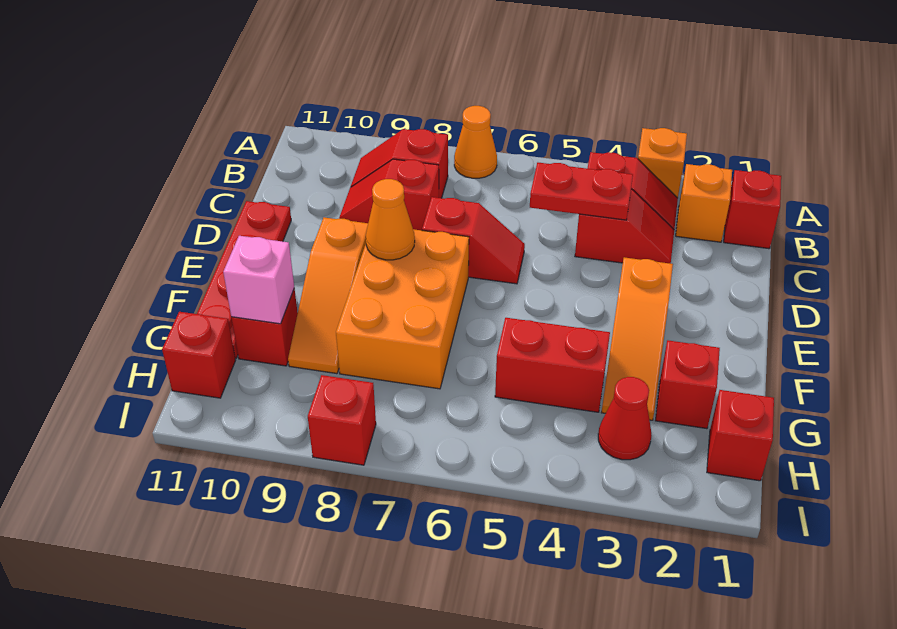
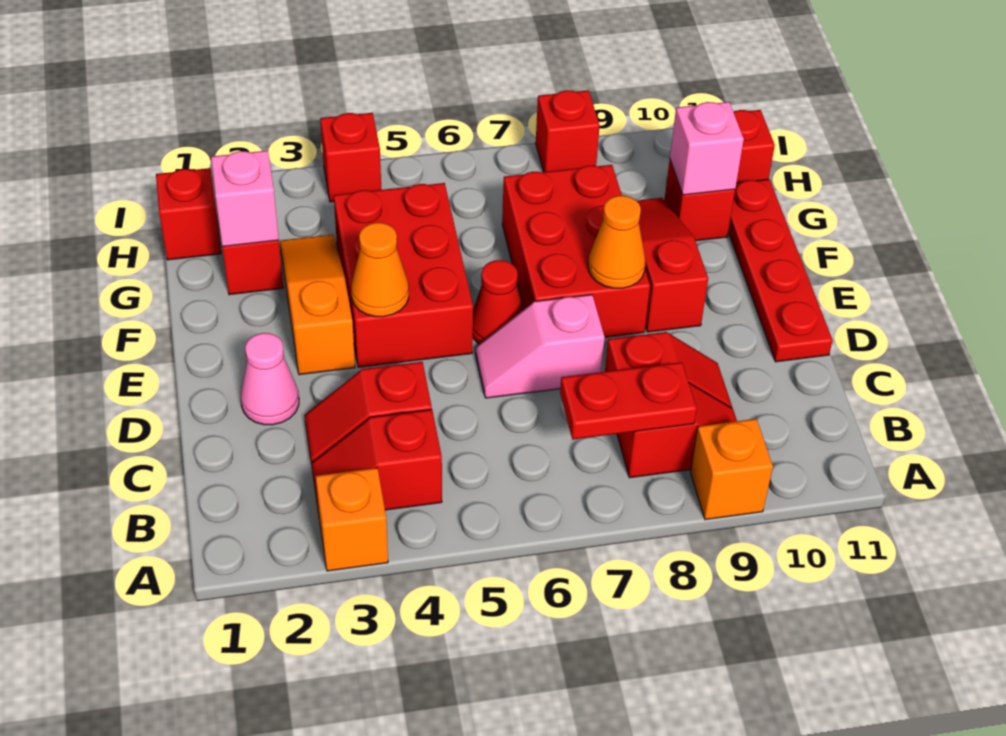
orange 1x1 cone [454,106,497,178] -> orange 1x1 cone moved to [351,223,409,317]
red 1x1 brick [724,170,781,249] -> red 1x1 brick moved to [320,113,381,202]
orange 1x1 brick [676,164,732,242] -> orange 1x1 brick moved to [690,419,773,520]
red 1x2 plate [530,163,633,220] -> red 1x2 plate moved to [560,362,697,440]
none -> pink 1x1 cone [241,333,299,425]
red 1x2 slope [422,197,525,284] -> pink 1x2 slope [476,295,605,398]
orange 2x3 brick [336,229,469,389] -> red 2x3 brick [502,165,650,337]
orange 1x3 slope [288,217,368,374] -> red 1x3 slope [637,198,708,332]
none -> pink 1x1 brick [211,151,279,247]
red 1x2 brick [495,318,610,412] -> red 2x3 brick [334,183,473,367]
red 1x1 cone [598,377,652,460] -> red 1x1 cone moved to [473,260,523,344]

